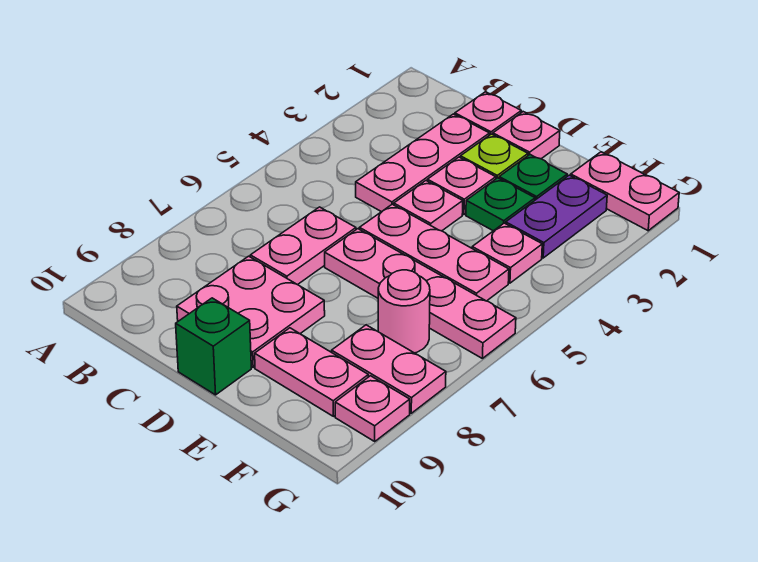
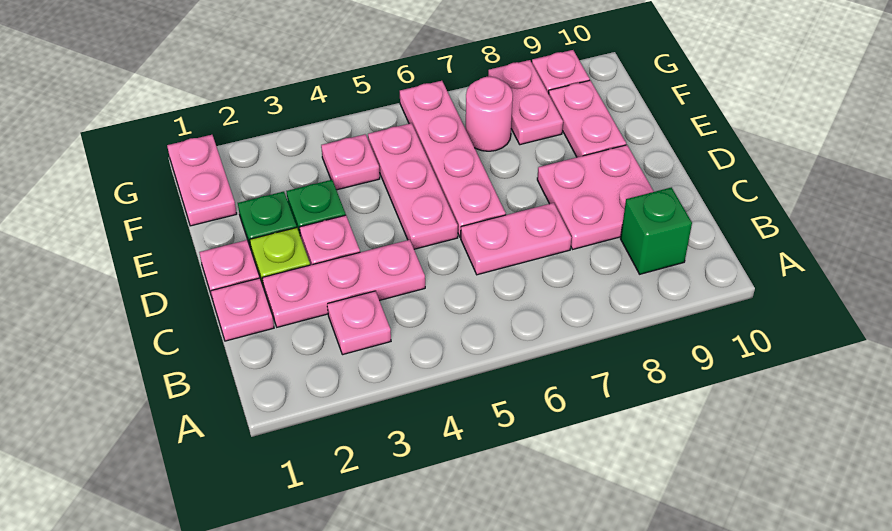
pink 1x1 plate [394,181,463,231] -> pink 1x1 plate moved to [327,291,391,355]
green 1x1 brick [176,298,251,395] -> green 1x1 brick moved to [621,187,692,274]
purple 1x2 plate [506,175,607,258] -> none

